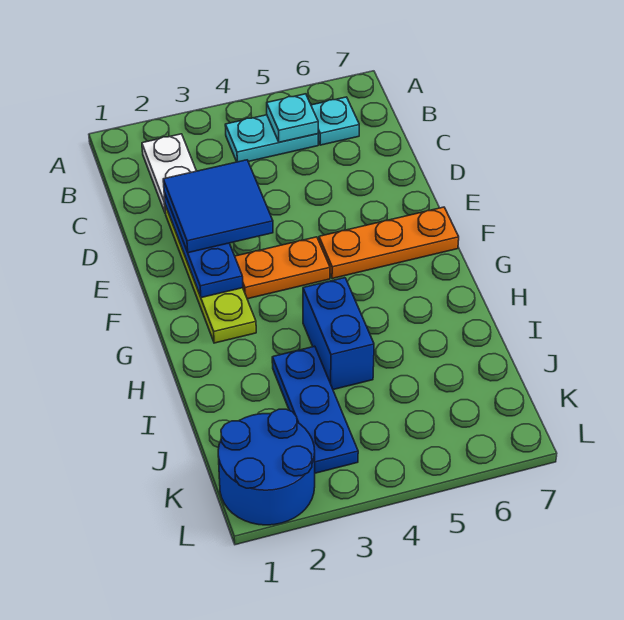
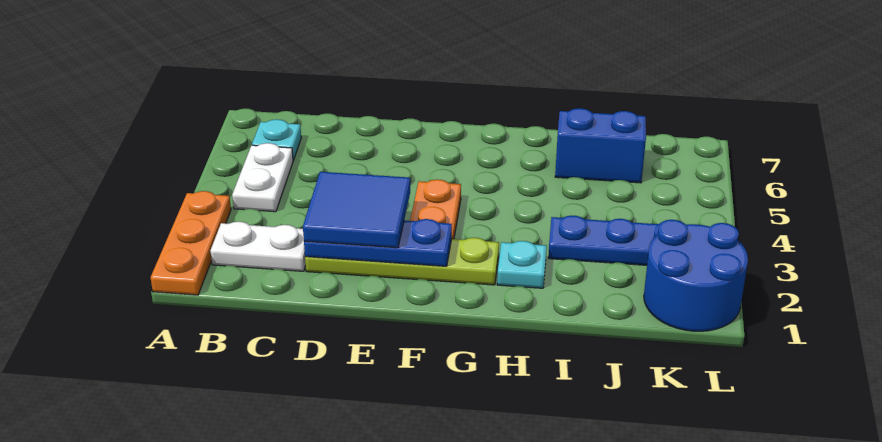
cyan 1x2 plate [225,115,318,162] -> white 1x2 plate [232,143,293,212]
cyan 1x1 plate [267,94,318,142] -> cyan 1x1 plate moved to [497,241,547,288]
orange 1x3 plate [319,207,459,279] -> orange 1x3 plate moved to [151,191,231,295]
blue 1x2 brick [303,278,374,390] -> blue 1x2 brick moved to [555,108,646,183]

